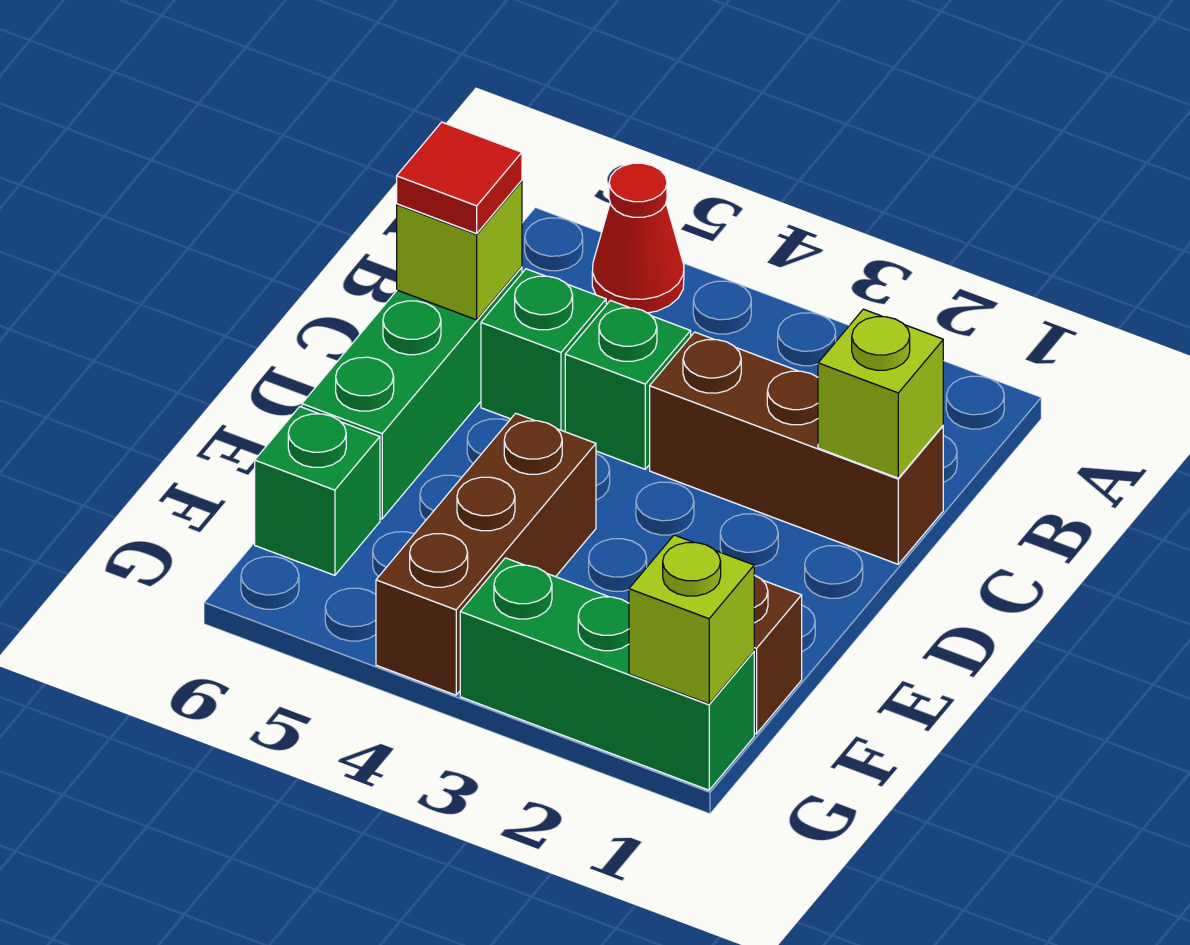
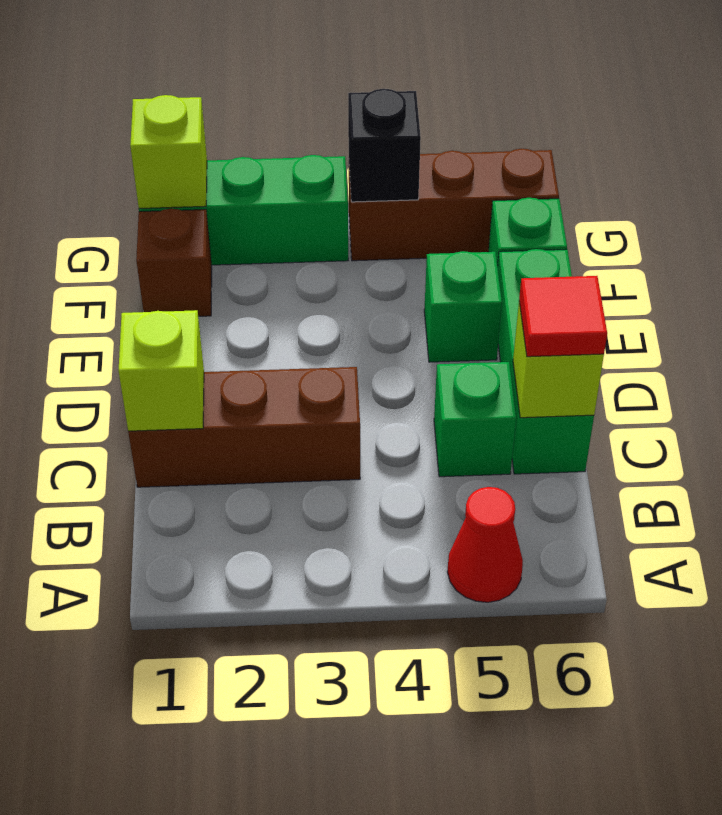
green 1x1 brick [565,300,691,469] -> green 1x1 brick moved to [424,251,502,362]
brown 1x3 brick [376,413,596,695] -> brown 1x3 brick turned to [349,149,559,261]
none -> black 1x1 brick [348,89,421,202]

